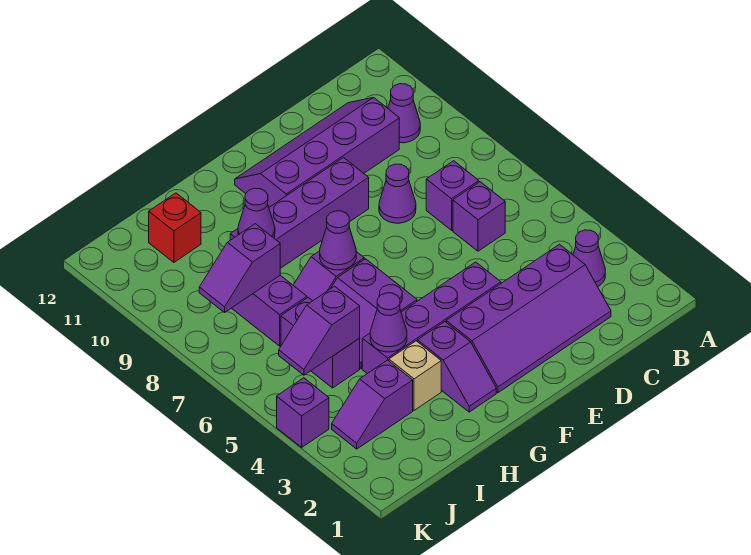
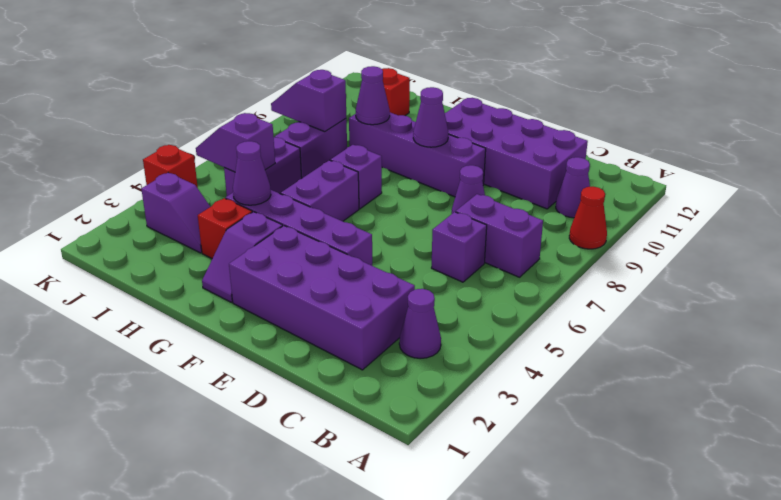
none -> red 1x1 cone [569,187,607,249]
purple 2x4 slope [446,244,611,393] -> purple 2x4 brick [229,226,415,370]
purple 1x1 brick [426,161,479,230] -> purple 1x2 brick [456,194,543,277]
purple 2x4 slope [235,98,399,207] -> purple 2x4 brick [445,98,588,209]
purple 1x1 cone [320,211,356,270] -> purple 1x1 cone moved to [413,87,448,147]
tan 1x1 brick [389,341,441,410] -> red 1x1 brick [198,198,252,259]
purple 1x2 slope [332,360,413,449] -> purple 1x2 slope turned to [141,173,210,253]
purple 1x1 brick [277,378,329,447] -> red 1x1 brick [143,145,198,188]

